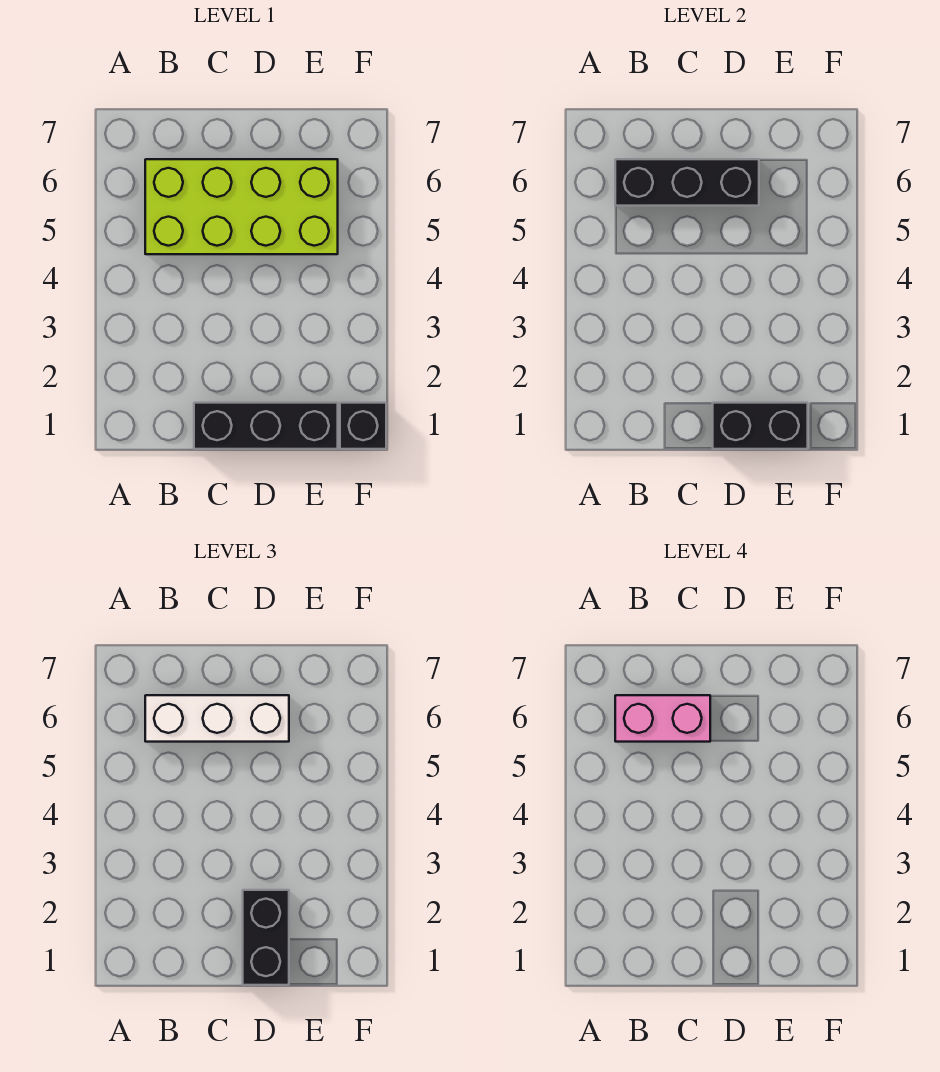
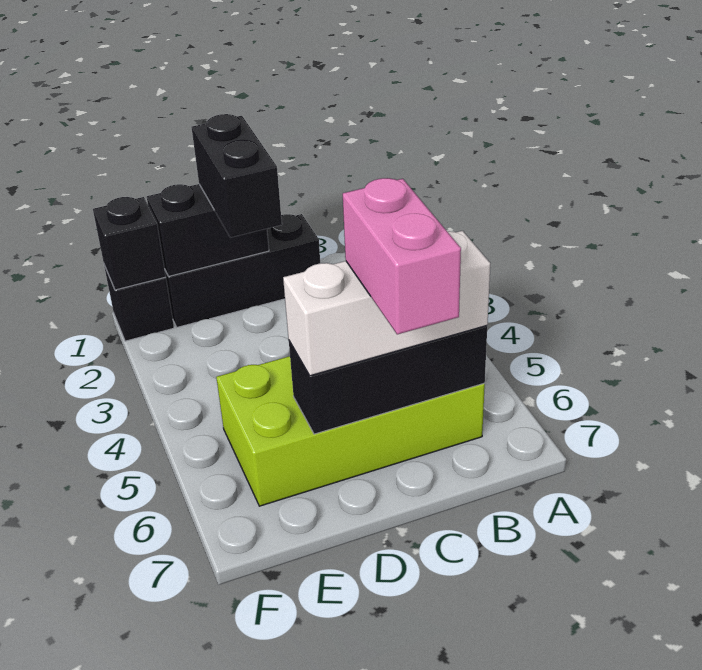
pink 1x2 brick [615,695,710,742] -> pink 1x2 brick turned to [343,178,461,334]
none -> black 1x1 brick [93,197,166,290]

